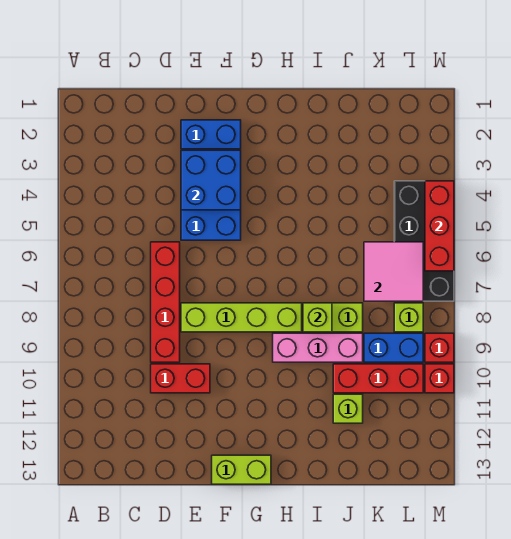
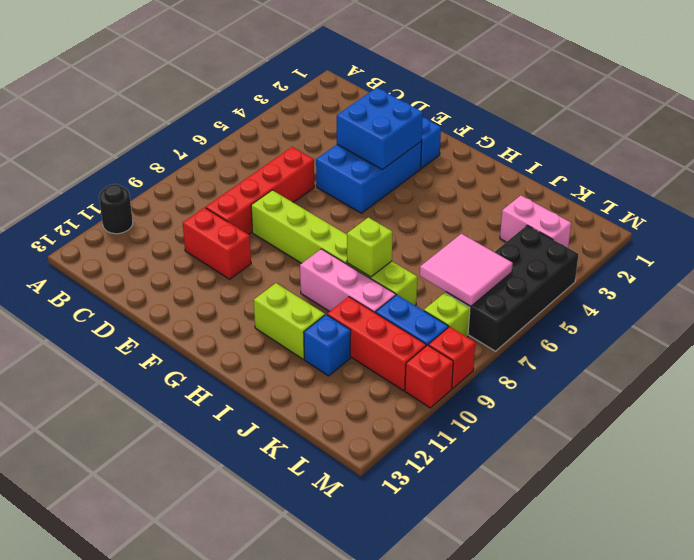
none -> black 1x1 round brick [99,184,133,234]
lime 1x2 brick [212,455,271,484] -> lime 1x2 brick moved to [254,283,325,359]
lime 1x1 brick [333,394,363,423] -> blue 1x1 brick [304,315,351,376]
none -> pink 1x2 brick [500,195,571,248]
red 1x3 brick [425,181,454,271] -> none

